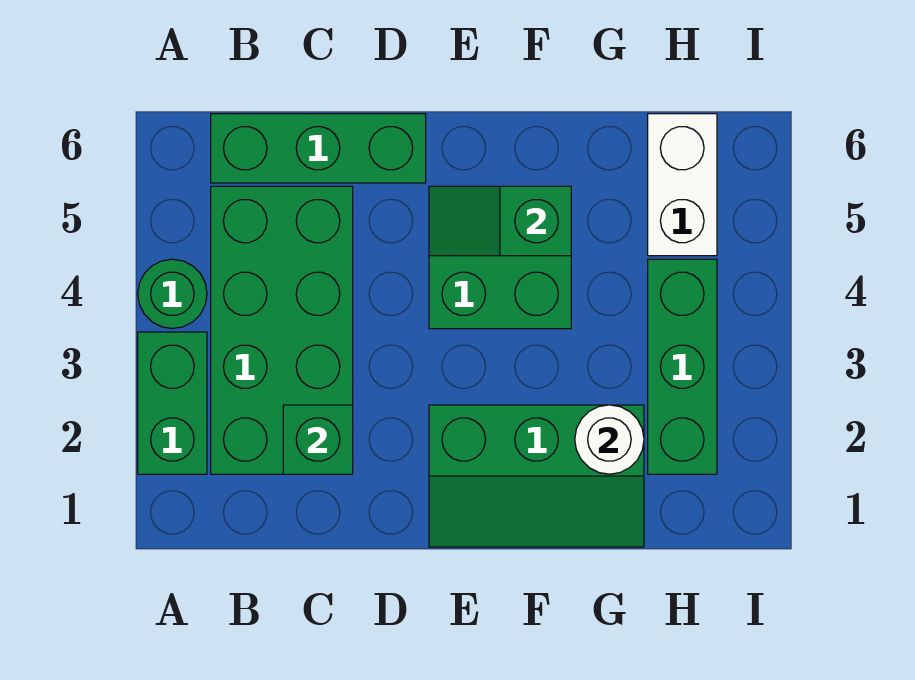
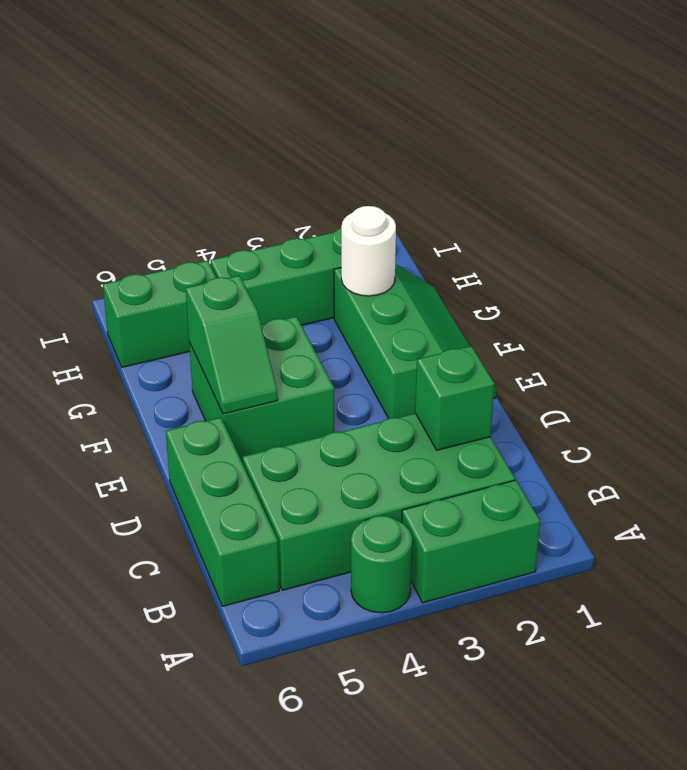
white 1x2 brick [648,114,717,256] -> green 1x2 brick [103,261,216,367]

